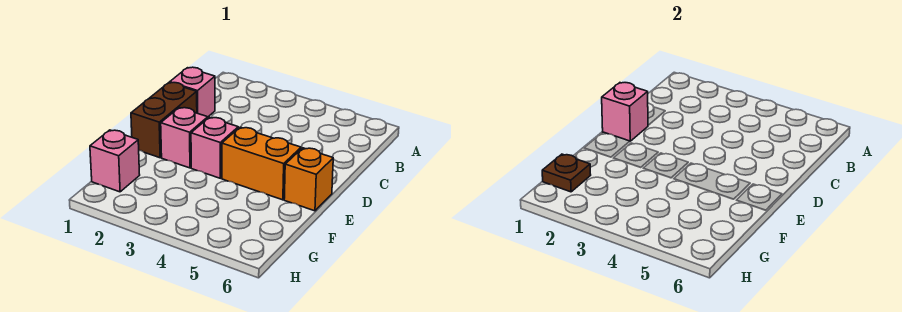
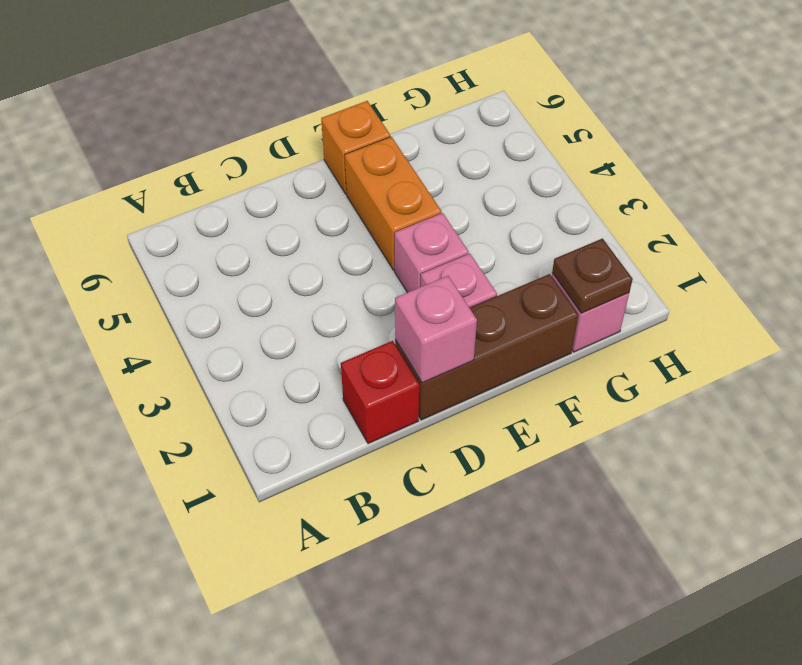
pink 1x1 brick [170,67,215,117] -> red 1x1 brick [341,341,419,444]
brown 1x2 brick [131,83,197,158] -> brown 1x3 brick [395,274,579,420]

